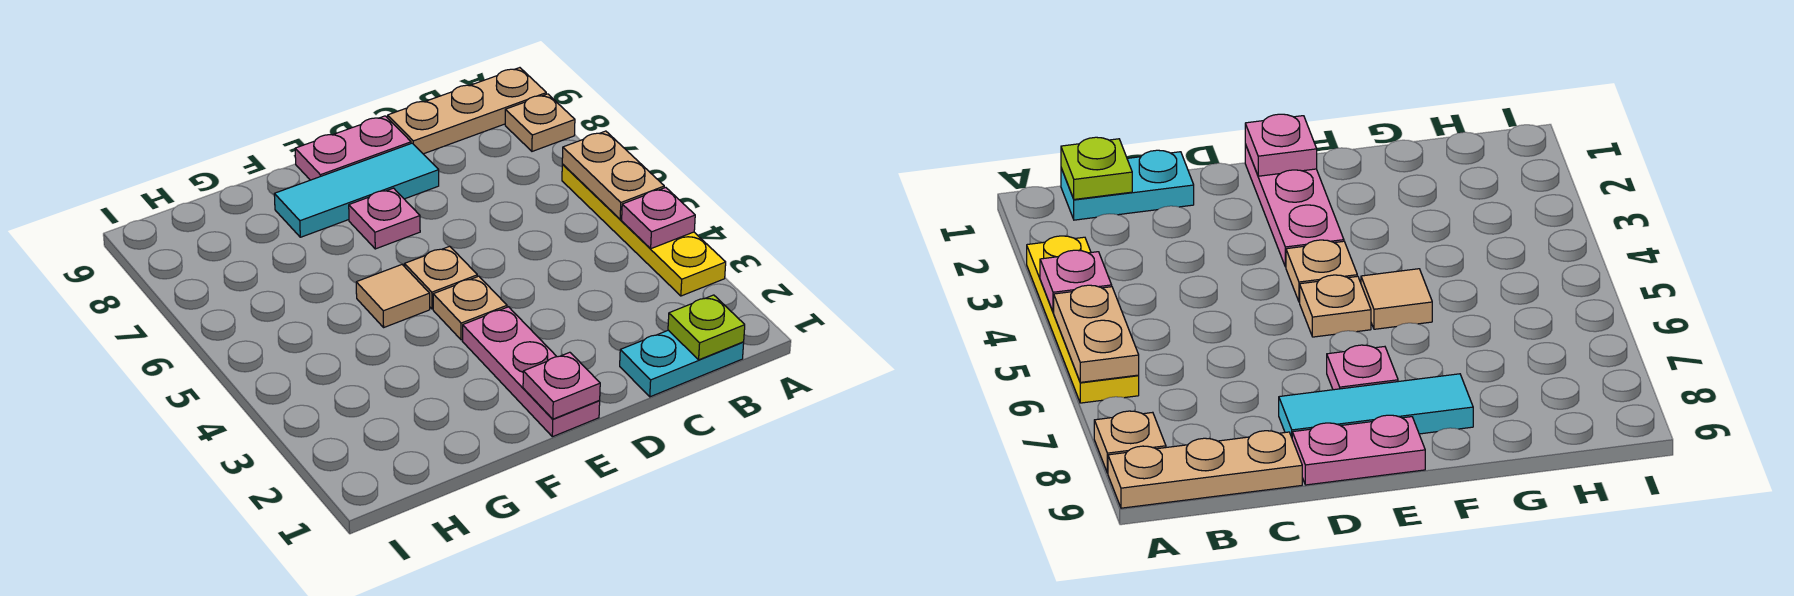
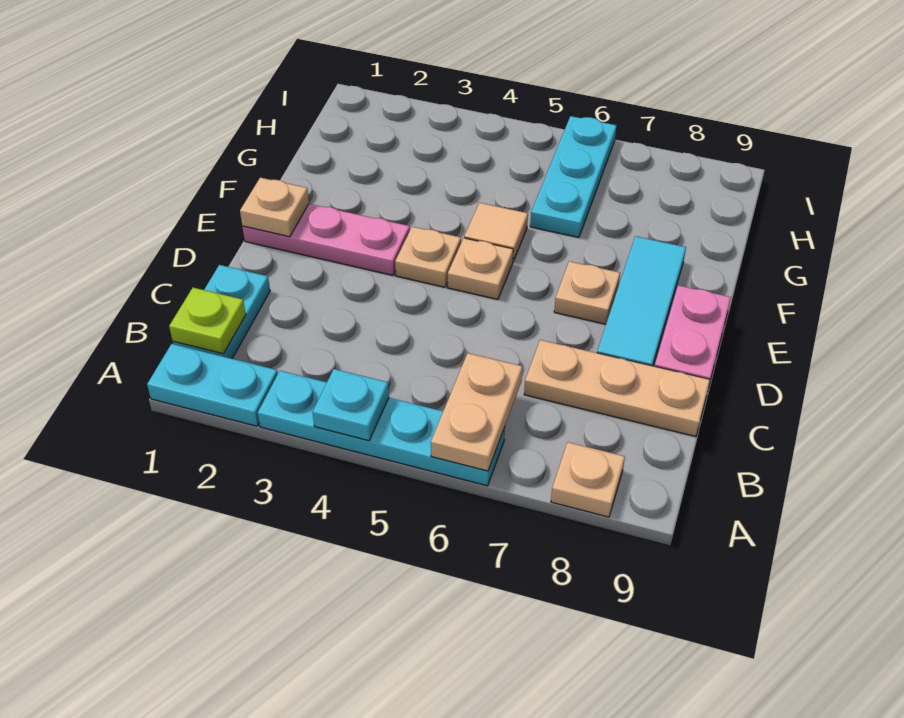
none -> cyan 1x2 plate [147,344,278,426]
yellow 1x4 plate [562,165,726,296] -> cyan 1x4 plate [258,371,505,486]
pink 1x1 plate [622,188,695,249] -> cyan 1x1 plate [313,369,389,441]
tan 1x2 plate [562,131,664,219] -> tan 1x2 plate turned to [431,353,522,471]
tan 1x3 plate [388,68,546,154] -> tan 1x3 plate turned to [524,340,710,437]
pink 1x1 plate [523,352,600,419] -> tan 1x1 plate [240,178,309,237]
pink 1x1 plate [349,188,420,249] -> tan 1x1 plate [554,261,620,324]
none -> cyan 1x3 plate [530,116,617,238]

